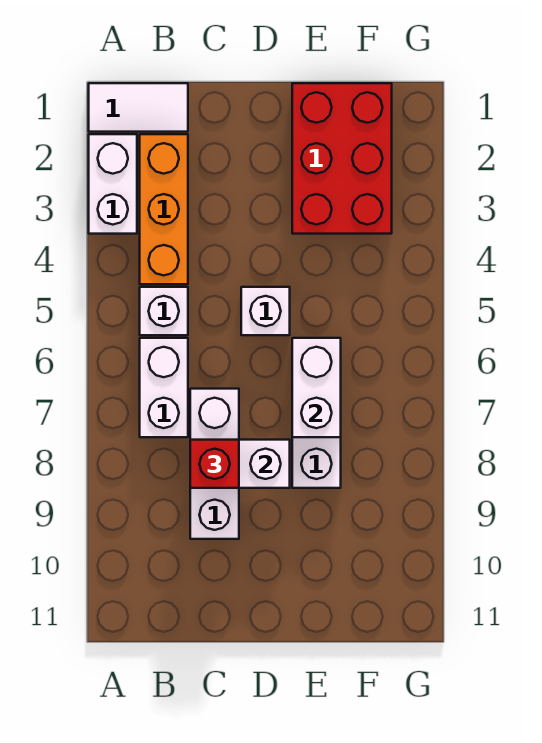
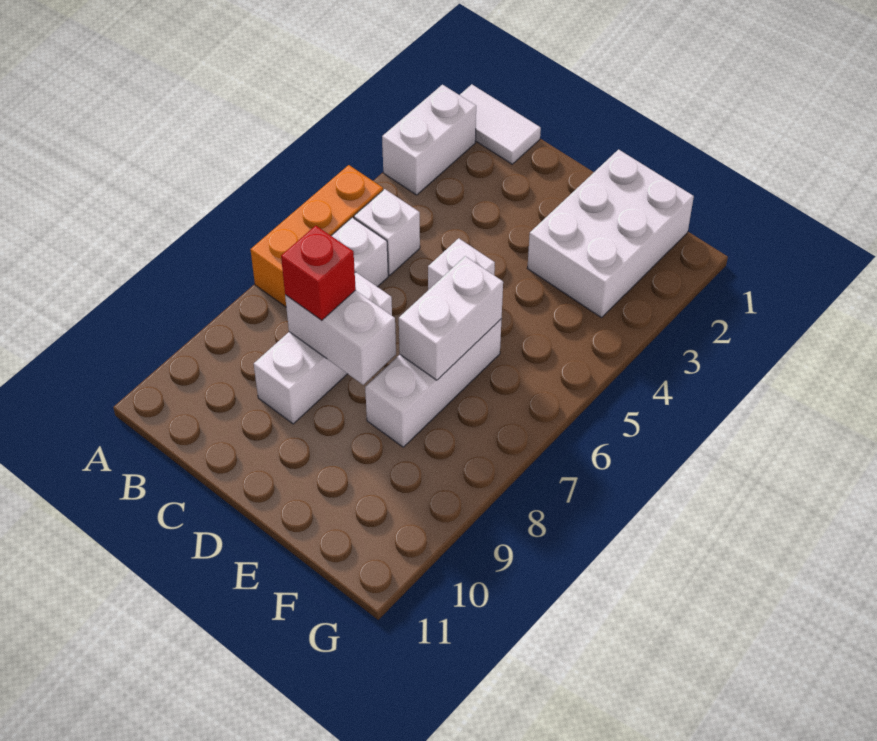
orange 1x3 brick [140,134,188,284] -> orange 1x3 brick moved to [251,165,383,307]
red 2x3 brick [292,83,392,234] -> white 2x3 brick [527,150,694,318]

